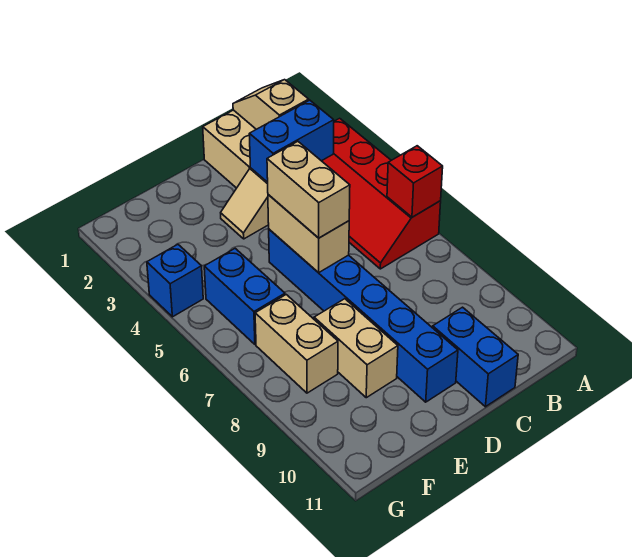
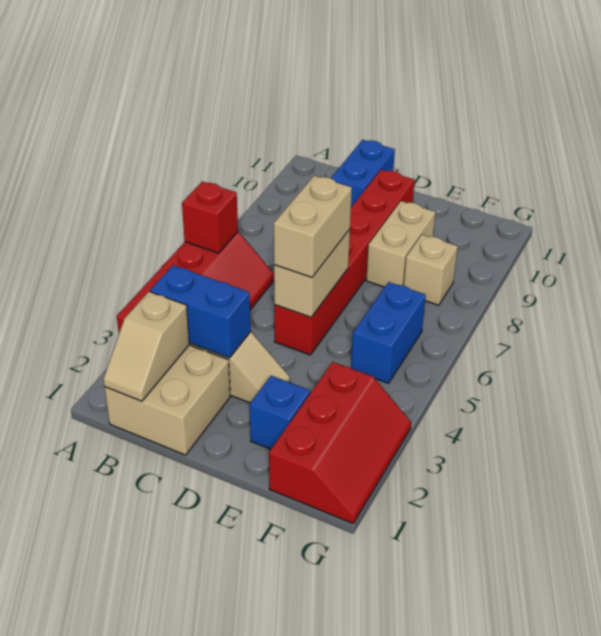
blue 1x6 brick [269,229,458,402] -> red 1x6 brick [274,169,415,355]
none -> red 2x3 slope [269,362,411,523]
tan 1x2 brick [255,295,338,393] -> tan 1x1 brick [404,235,458,305]
blue 1x1 brick [147,244,203,317] -> blue 1x1 brick moved to [250,376,310,449]

